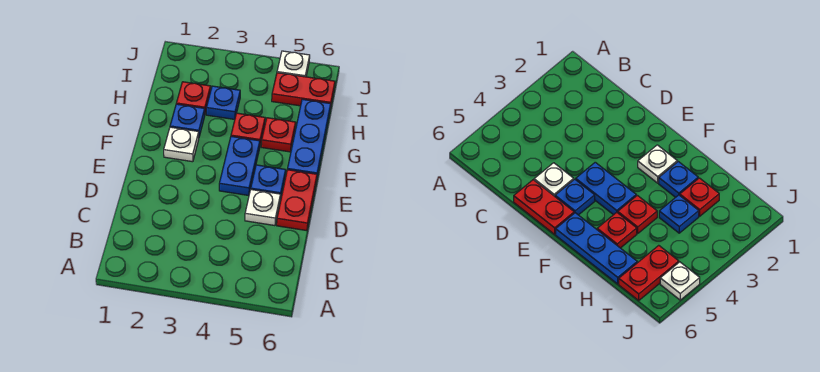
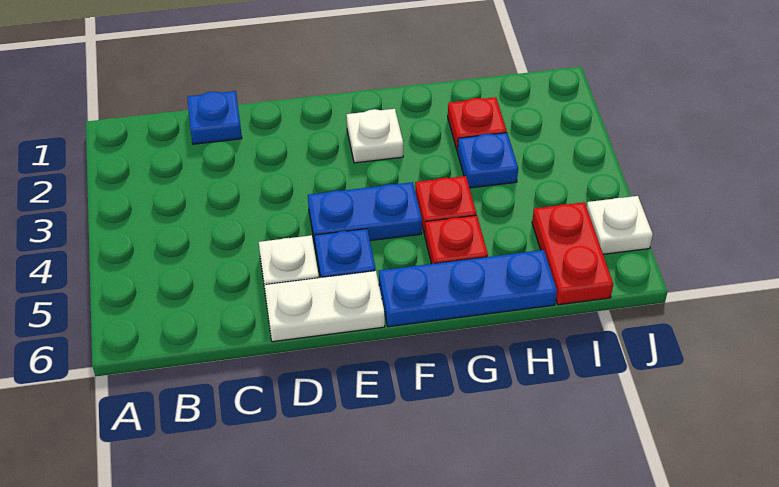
red 1x2 plate [277,170,317,231] -> white 1x2 plate [264,271,385,342]
blue 1x1 plate [170,104,205,136] -> blue 1x1 plate moved to [187,91,242,144]

